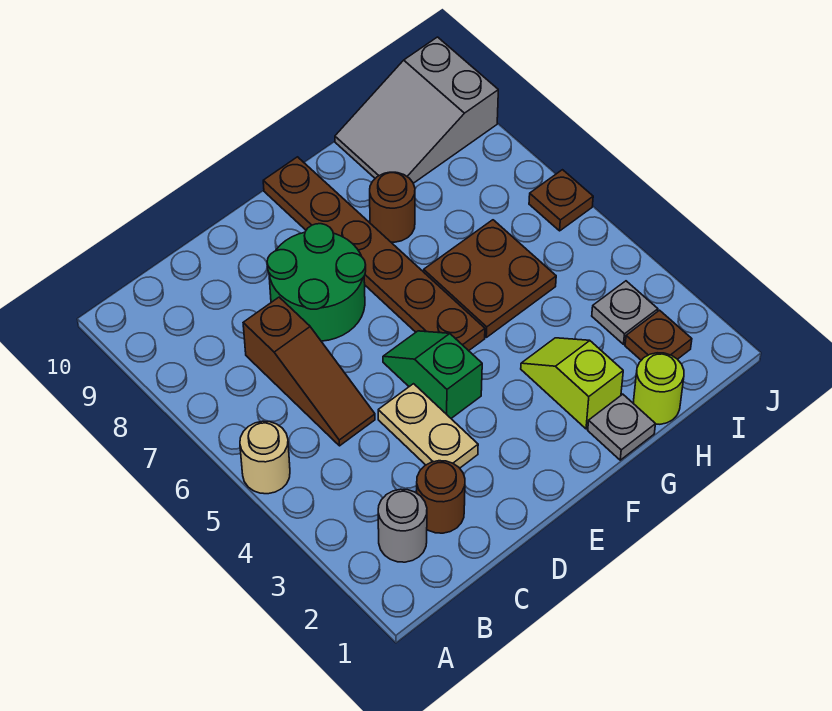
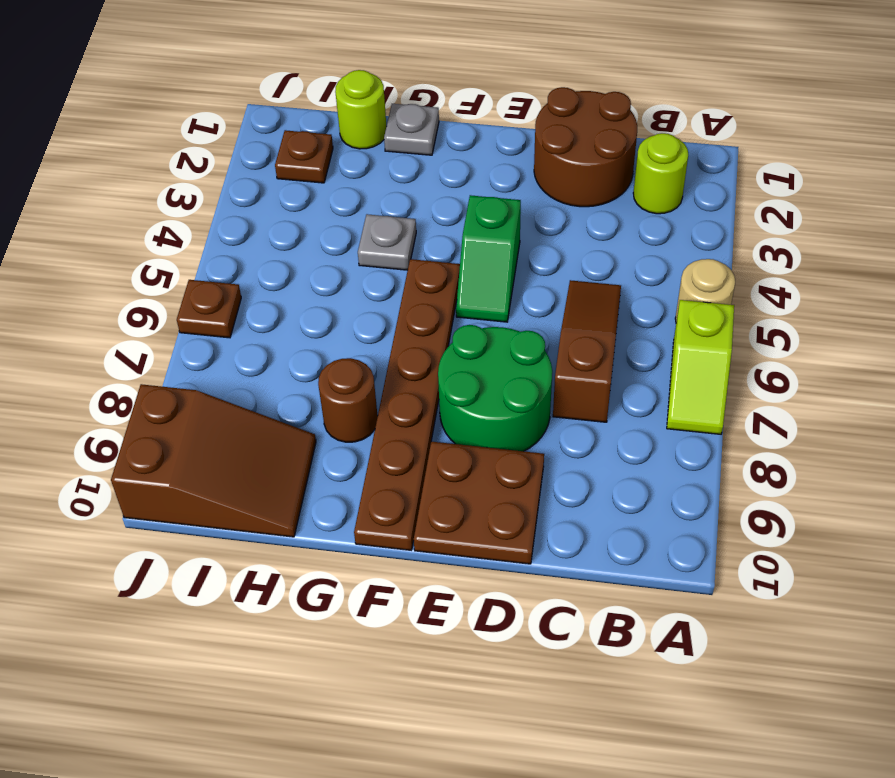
grey 1x1 round brick [378,489,427,562] -> lime 1x1 round brick [633,133,688,214]
brown 1x1 round brick [417,461,465,533] -> brown 2x2 round brick [534,87,637,207]
tan 1x2 plate [378,384,478,468] -> none
lime 1x2 slope [521,338,623,429] -> lime 1x2 slope moved to [667,300,734,434]
brown 2x2 plate [424,220,556,337] -> brown 2x2 plate moved to [414,442,544,564]
grey 2x3 slope [335,37,498,183] -> brown 2x3 slope [111,384,316,537]
grey 1x1 plate [592,281,658,344] -> grey 1x1 plate moved to [358,214,416,270]

